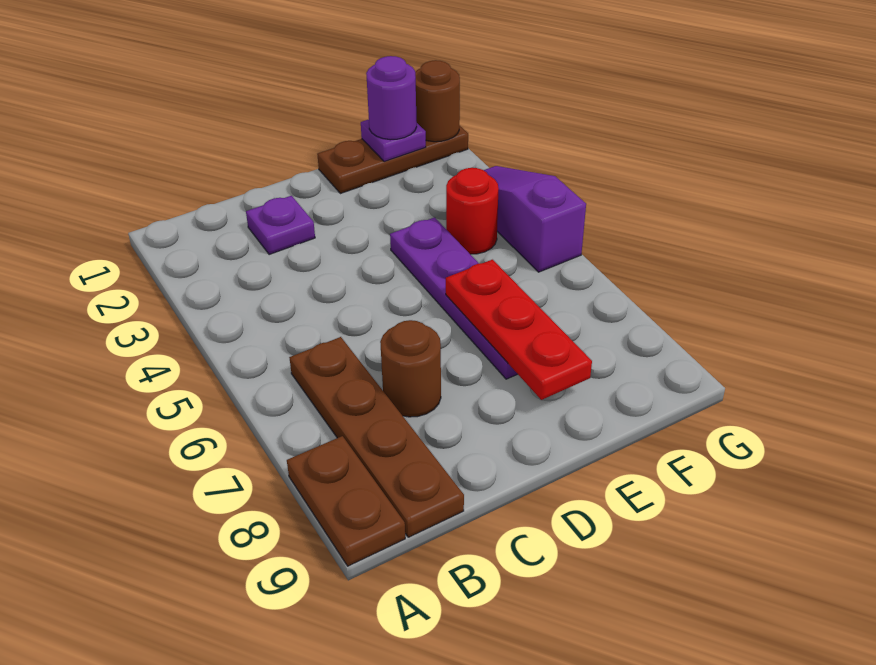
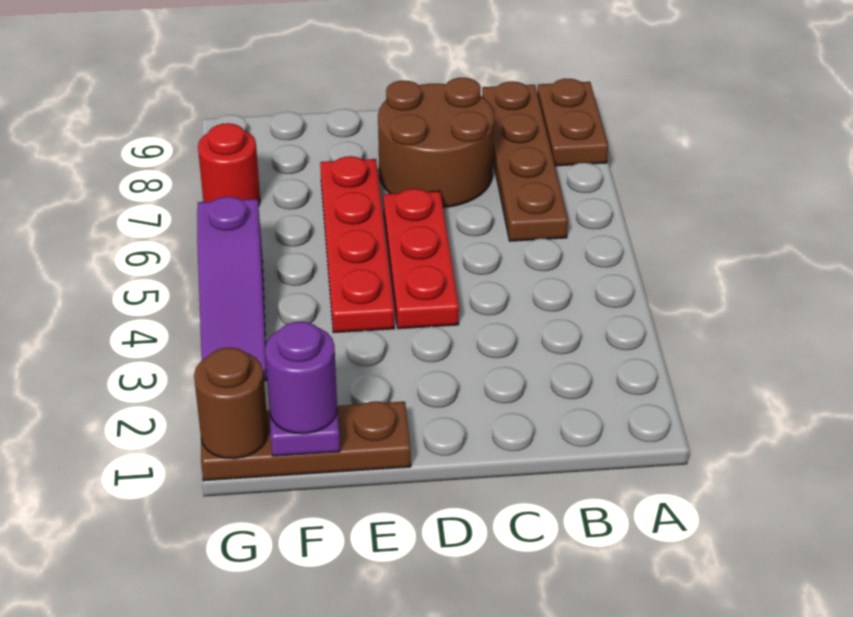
purple 1x1 plate [246,196,315,255] -> none
brown 1x1 round brick [380,320,441,417] -> brown 2x2 round brick [378,78,494,207]
purple 1x4 plate [390,218,517,379] -> red 1x4 plate [320,156,395,333]
red 1x3 plate [446,260,592,400] -> red 1x3 plate moved to [383,189,459,329]
red 1x1 round brick [446,168,499,254] -> red 1x1 round brick moved to [198,123,260,206]

